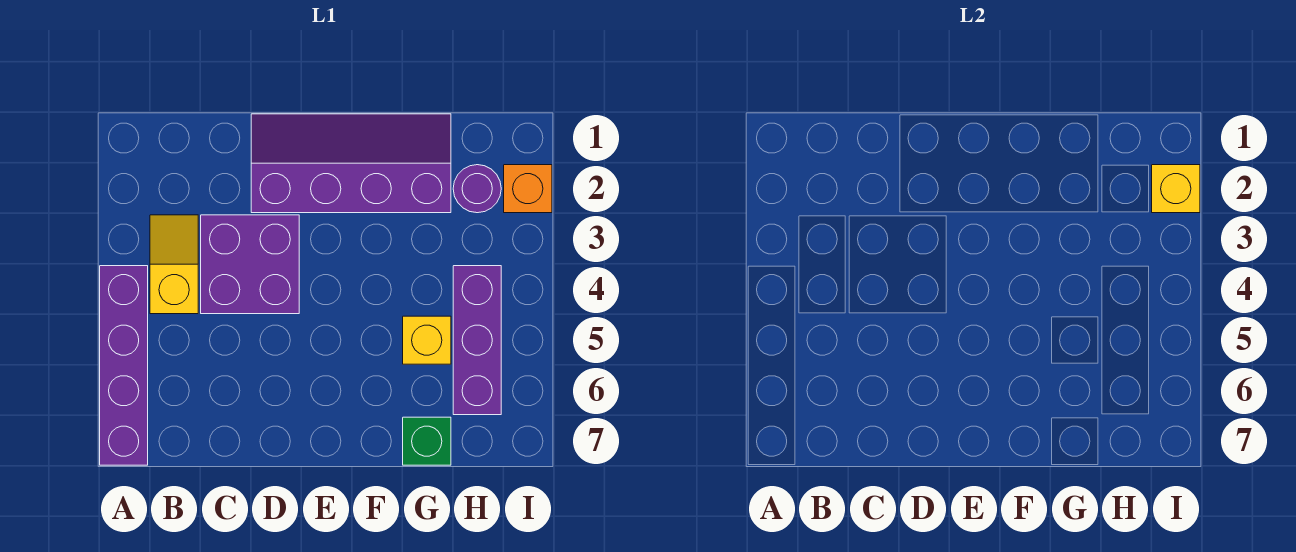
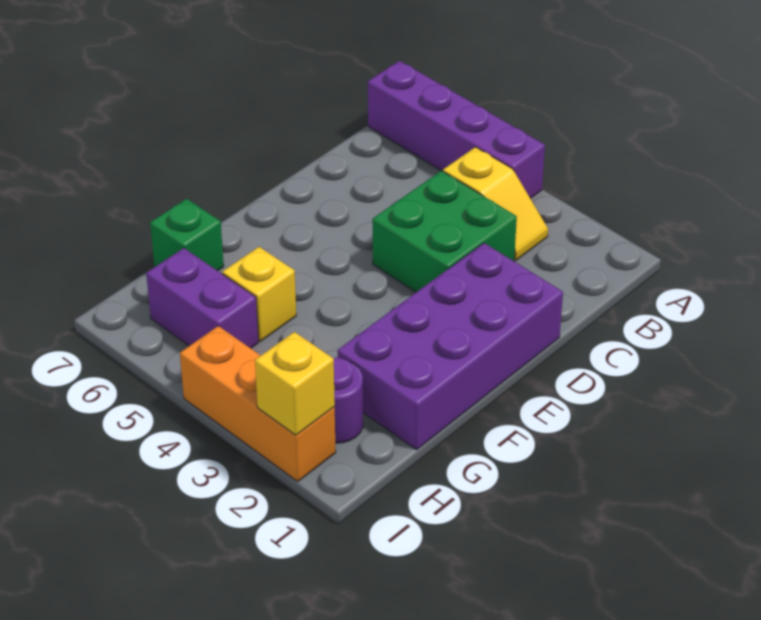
purple 2x2 brick [201,215,299,314] -> green 2x2 brick [372,171,517,292]
purple 2x4 slope [251,114,451,213] -> purple 2x4 brick [338,243,563,450]
purple 1x3 brick [453,266,501,415] -> purple 1x2 brick [146,248,259,348]
orange 1x1 brick [504,165,552,213] -> orange 1x3 brick [180,326,336,482]

